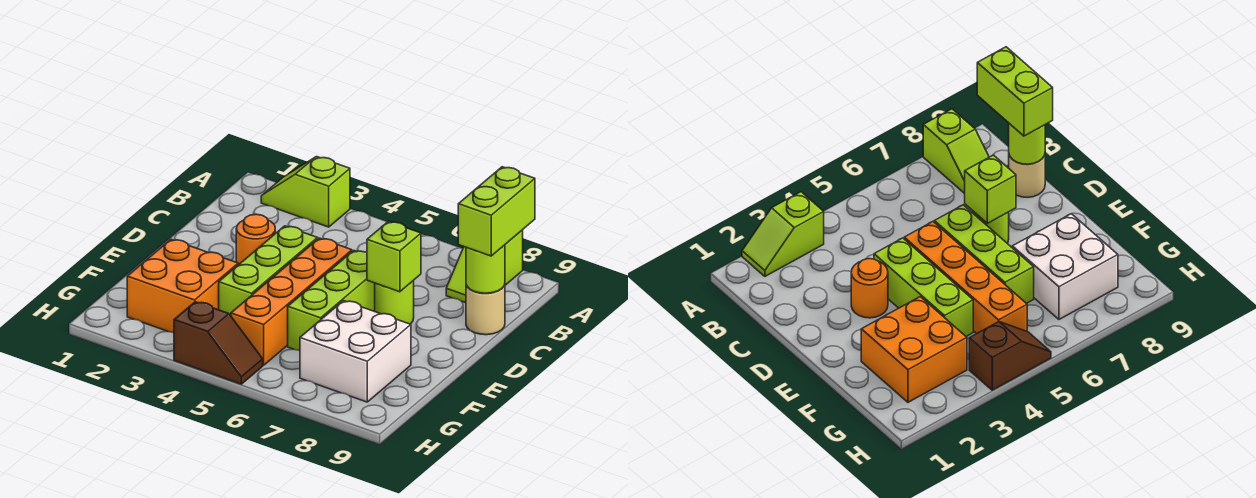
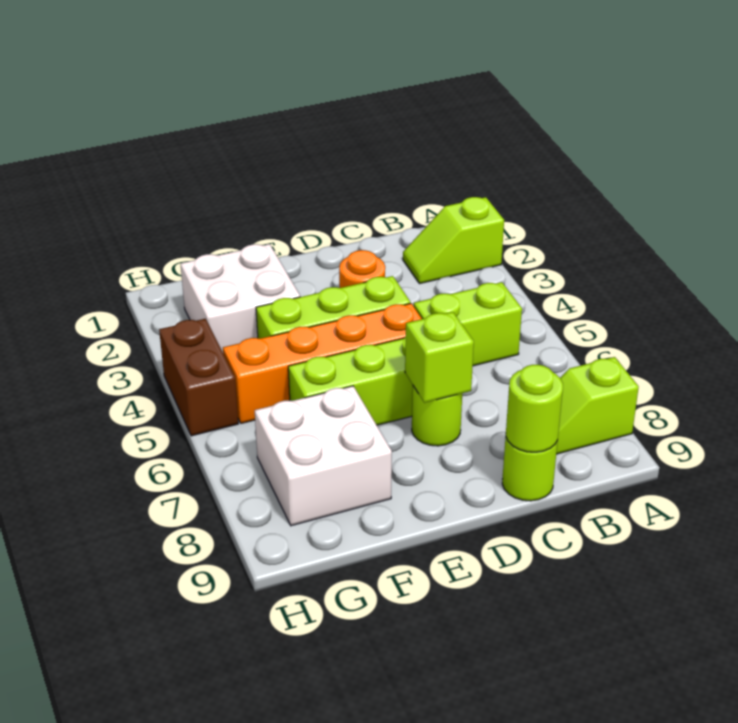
lime 1x2 slope [261,157,350,227] -> lime 1x2 slope turned to [403,197,504,284]
lime 1x2 brick [458,167,535,256] -> lime 1x2 brick moved to [414,282,522,366]
tan 1x1 round brick [466,285,505,335] -> lime 1x1 round brick [502,437,558,501]
orange 2x2 brick [127,239,238,333] -> white 2x2 brick [181,244,300,352]
brown 1x2 slope [174,302,263,384] -> brown 1x2 brick [159,319,238,436]

